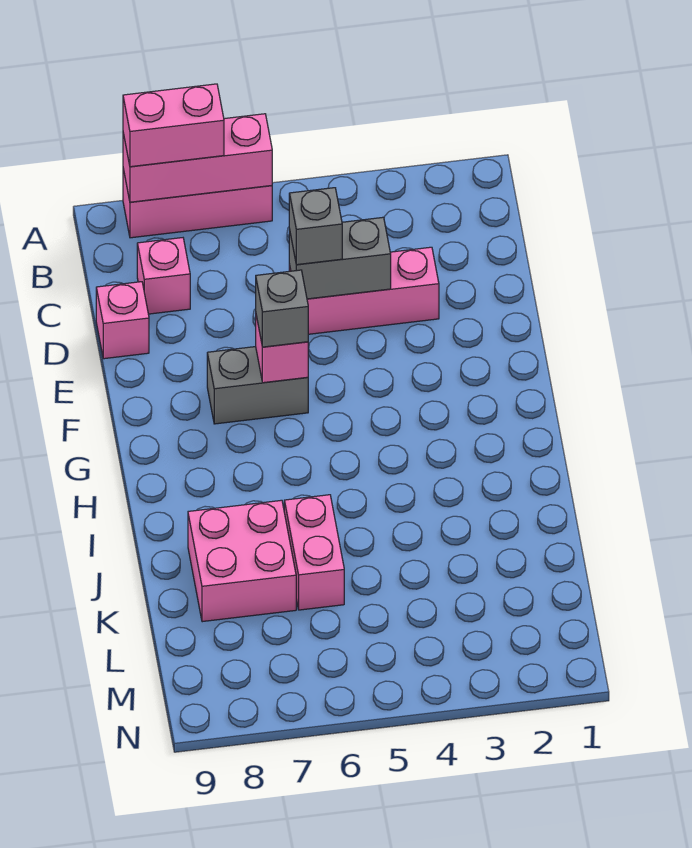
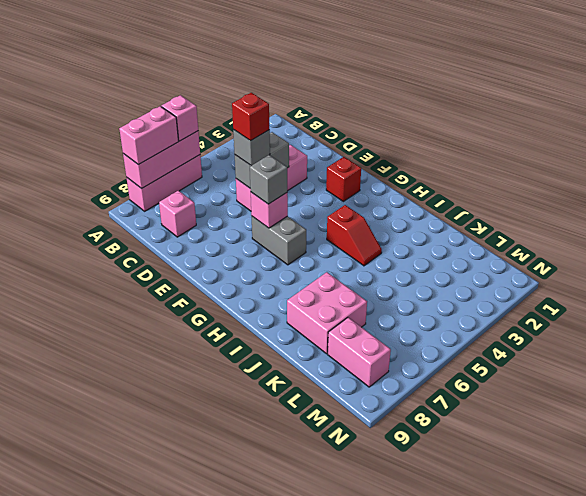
none -> red 1x1 brick [232,93,269,141]
pink 1x1 brick [96,282,149,359] -> pink 1x1 brick moved to [161,95,198,141]
none -> red 1x1 brick [326,157,361,201]
grey 1x2 brick [207,347,308,424] -> grey 1x2 brick turned to [252,216,306,265]
none -> red 1x2 slope [327,205,382,266]
pink 1x2 brick [284,495,344,610] -> pink 1x2 brick moved to [328,318,391,387]

